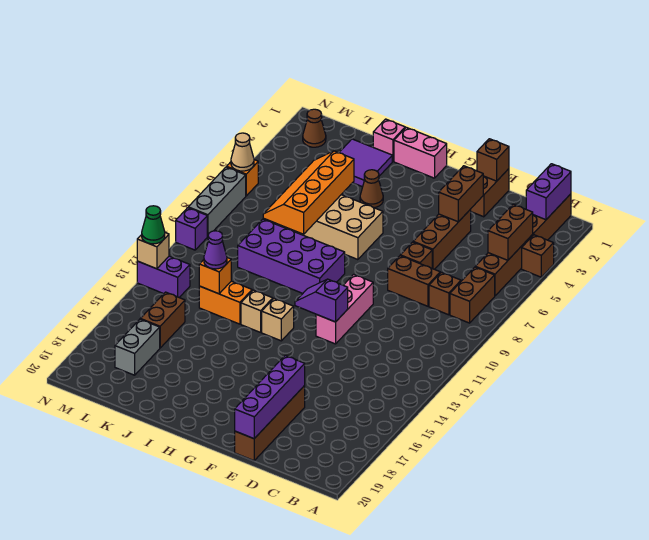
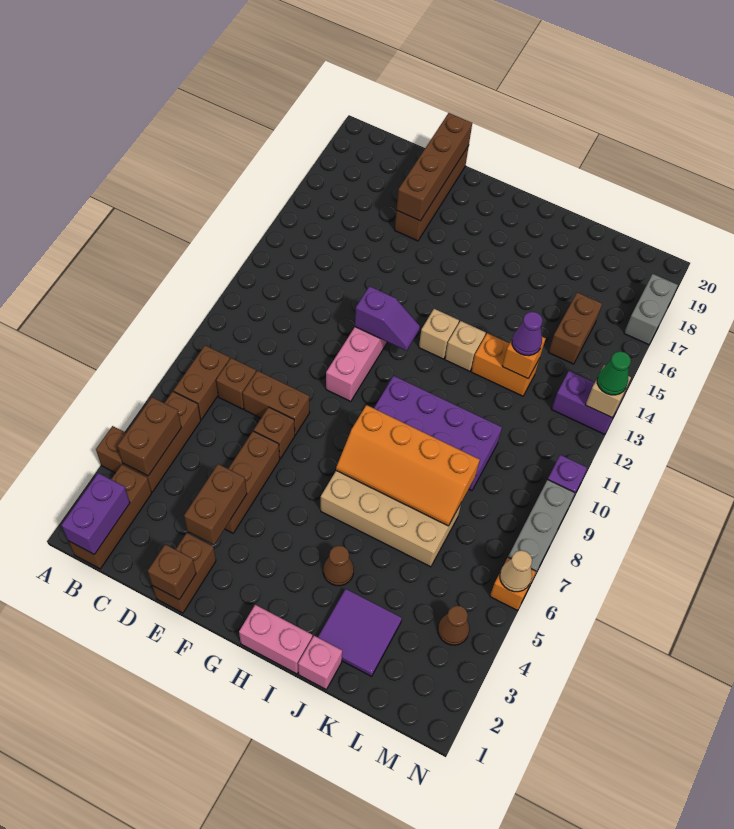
purple 1x4 brick [235,356,305,439] -> brown 1x4 brick [397,113,472,221]
orange 2x4 slope [263,151,354,234] -> orange 2x4 slope turned to [336,405,480,526]
grey 1x2 brick [115,319,160,375] -> grey 1x2 brick moved to [624,274,678,345]
brown 1x1 cone [303,109,326,147] -> brown 1x1 cone moved to [438,606,469,645]

